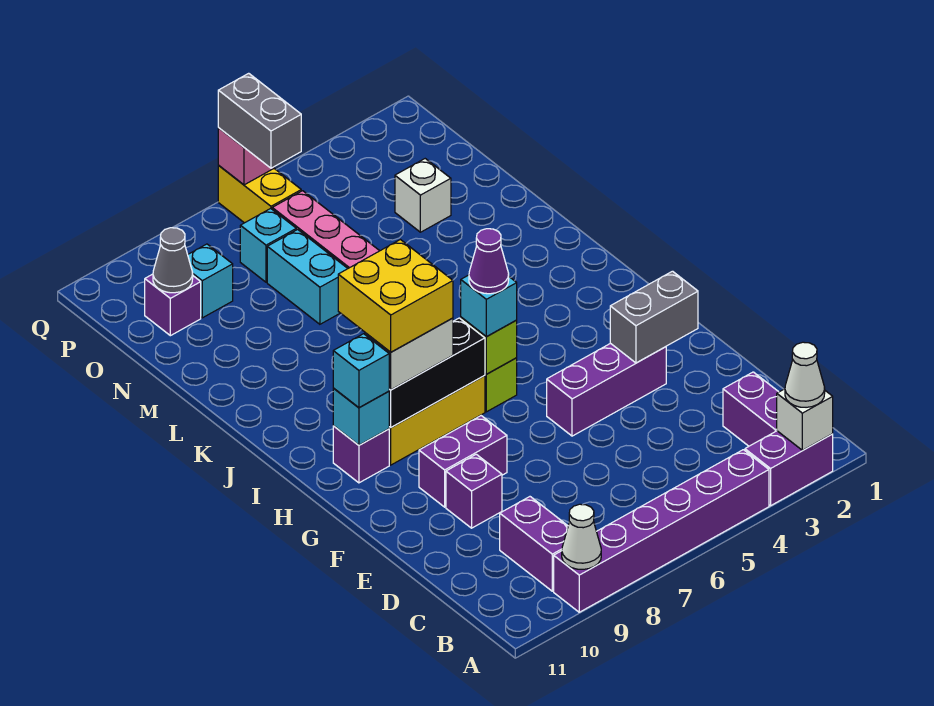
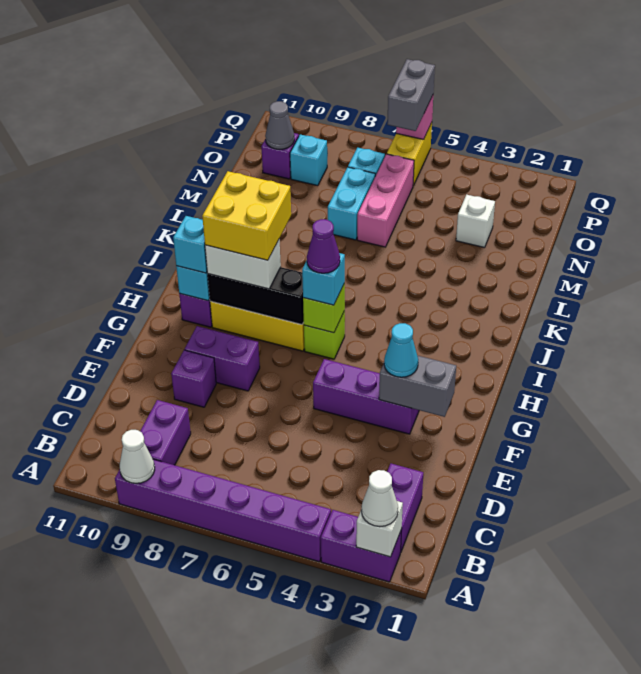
none -> cyan 1x1 cone [384,323,418,377]

